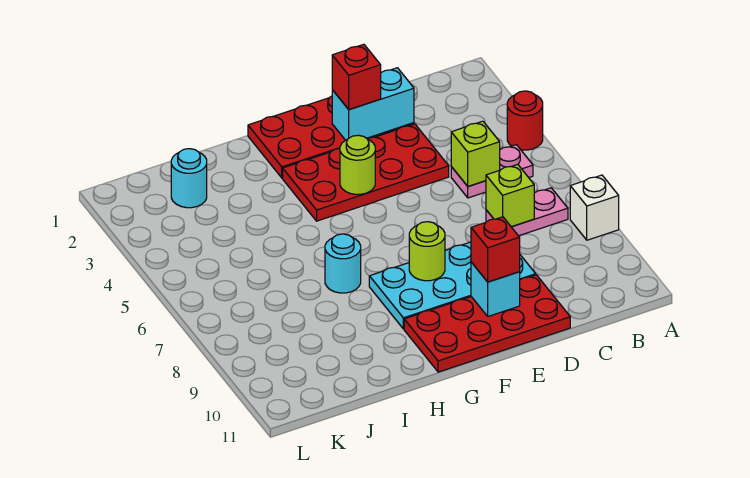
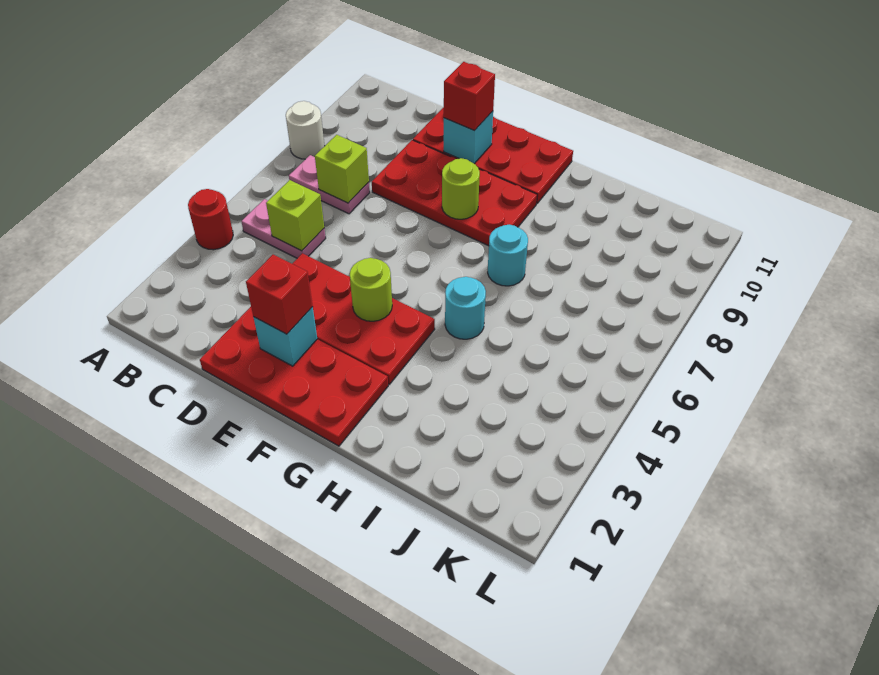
white 1x1 brick [570,175,619,240] -> white 1x1 round brick [286,101,324,159]
cyan 1x2 brick [332,68,414,140] -> cyan 1x1 brick [254,307,317,366]
cyan 2x4 plate [369,242,536,329] -> red 2x4 plate [372,140,537,246]
cyan 1x1 round brick [171,149,207,208] -> cyan 1x1 round brick moved to [445,277,486,339]

